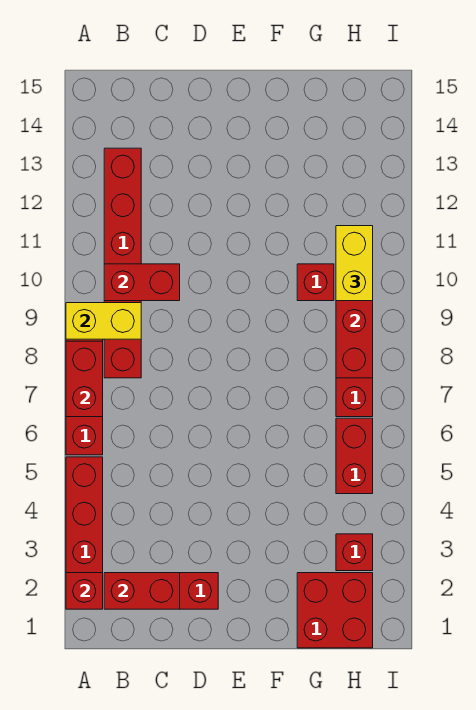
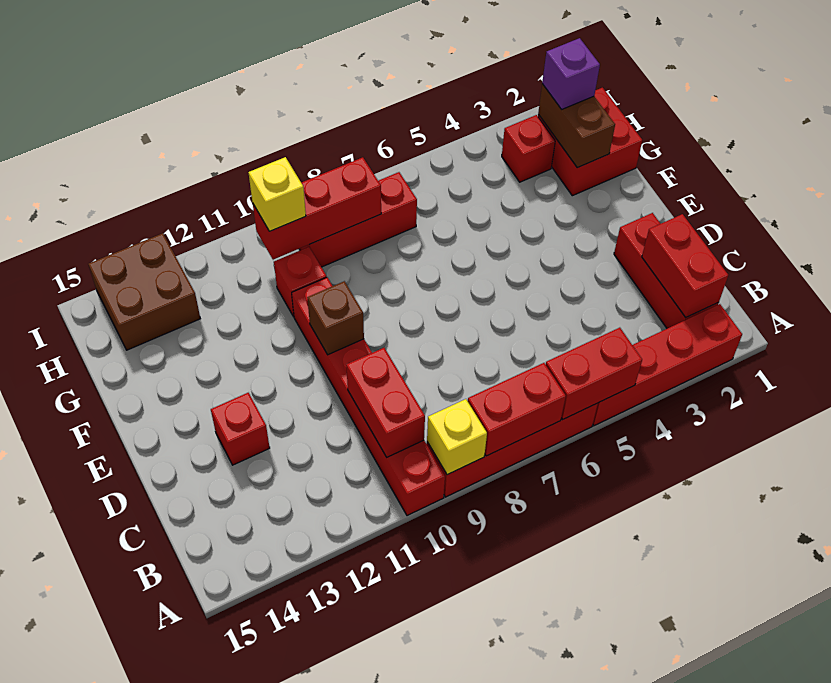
red 1x1 brick [66,573,103,609] -> red 1x1 brick moved to [211,393,270,465]
yellow 1x2 brick [66,303,141,339] -> yellow 1x1 brick [427,399,487,475]
red 1x6 brick [104,148,141,378] -> red 1x6 brick turned to [292,278,445,516]
none -> brown 1x1 brick [307,281,364,355]
none -> brown 1x2 brick [538,84,615,168]
none -> purple 1x1 brick [542,38,600,109]
red 1x2 brick [336,418,373,494] -> red 1x2 brick moved to [546,328,642,419]
yellow 1x2 brick [336,226,373,301] -> yellow 1x1 brick [248,157,306,231]
none -> brown 2x2 brick [88,233,200,350]

